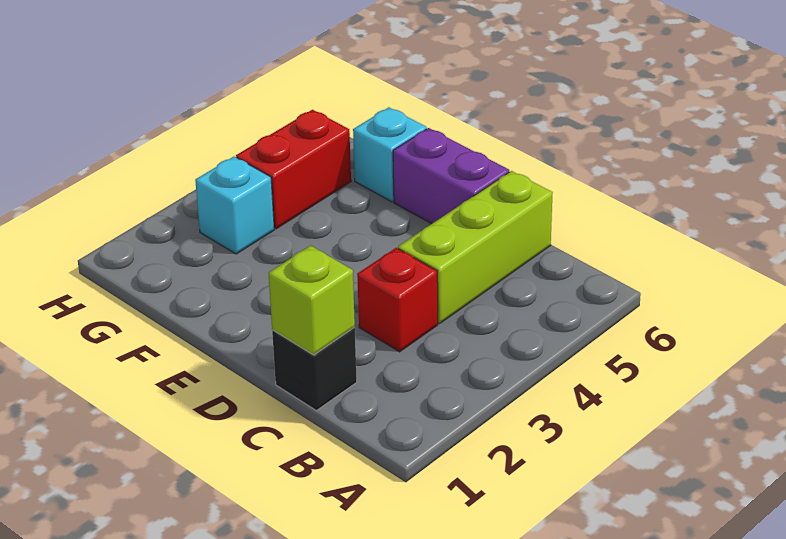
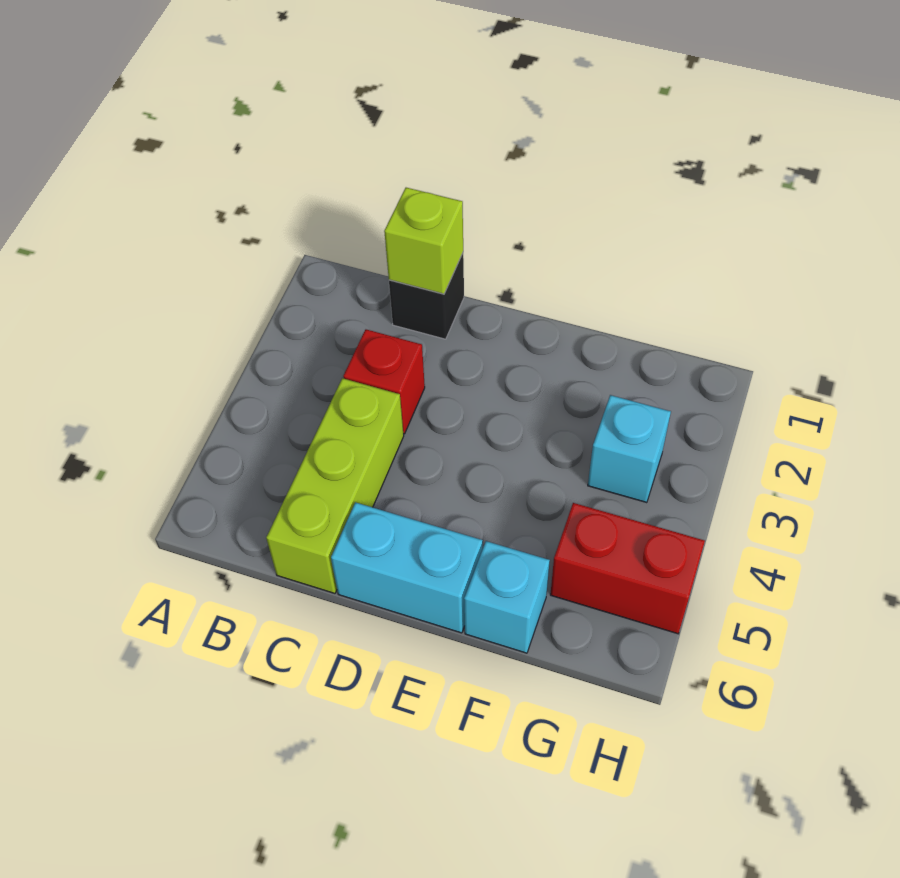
purple 1x2 brick [393,128,509,224] -> cyan 1x2 brick [331,502,483,633]
red 1x2 brick [236,110,351,229] -> red 1x2 brick turned to [550,503,705,634]

